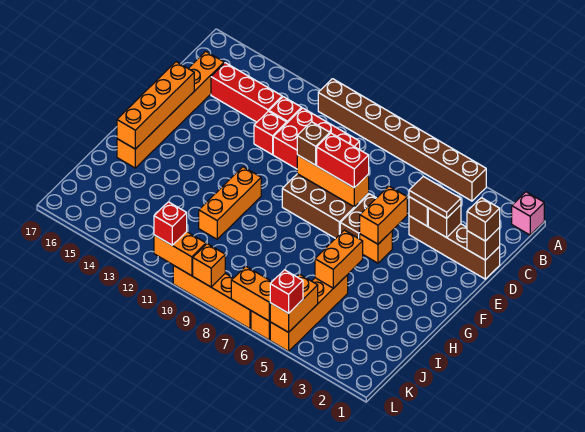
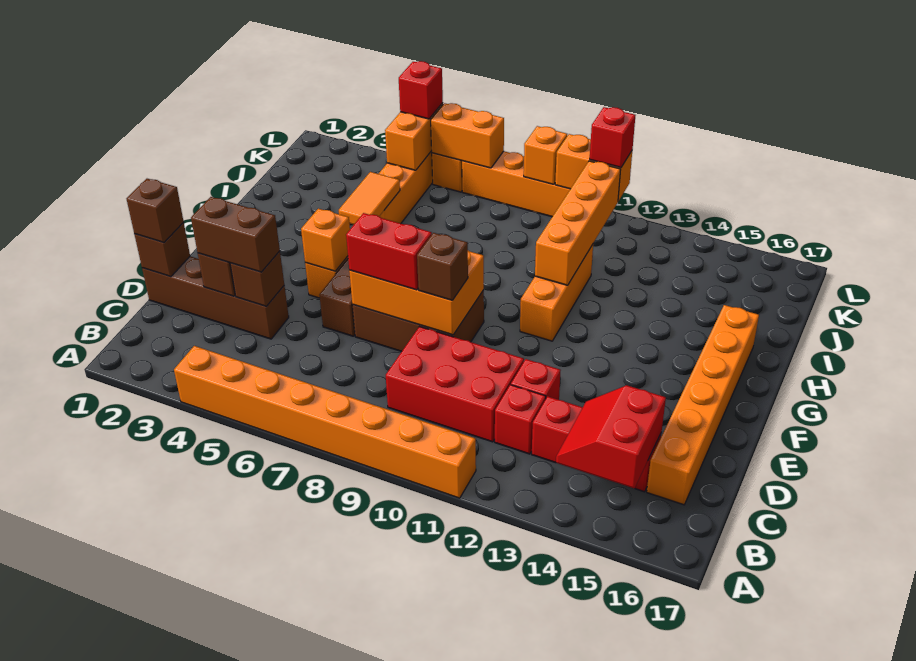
pink 1x1 brick [512,192,544,235] -> none
brown 1x8 brick [318,79,486,201] -> orange 1x8 brick [174,346,476,498]
none -> red 2x2 slope [556,385,666,489]
brown 1x2 tile [409,176,461,218] -> brown 1x2 brick [191,197,280,272]
orange 1x2 brick [360,186,407,244] -> orange 1x1 brick [301,209,350,271]
orange 1x3 brick [297,155,369,207] -> orange 2x3 brick [349,251,484,335]
orange 1x4 brick [117,62,194,149] -> orange 1x4 brick moved to [535,161,621,285]
orange 1x2 brick [315,230,363,288] -> orange 1x2 tile [339,172,400,225]

